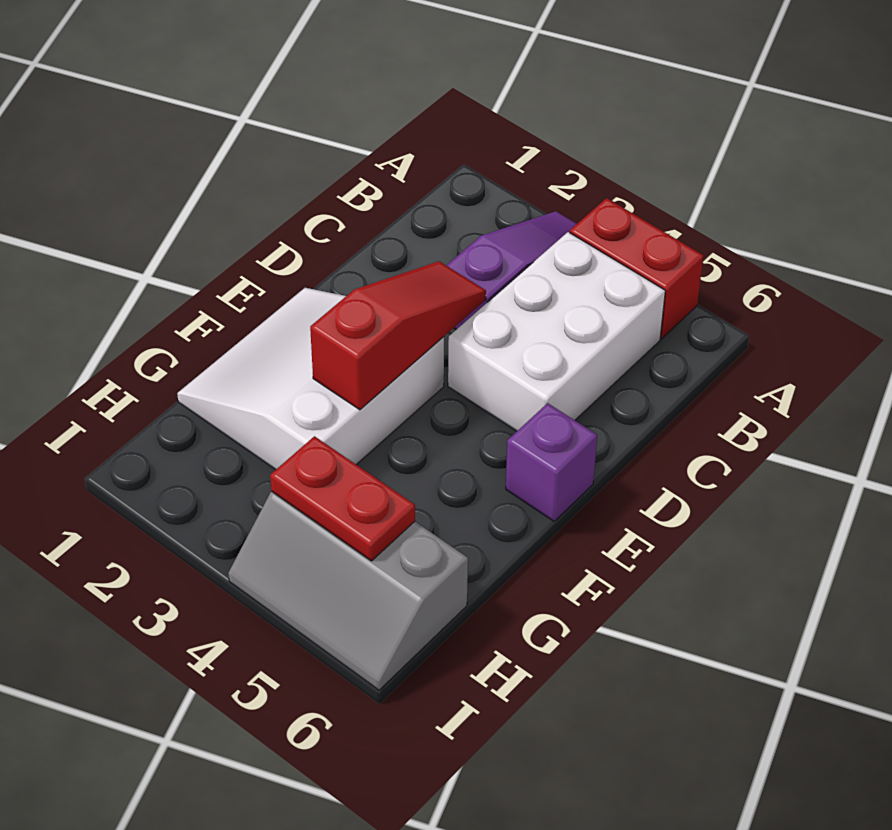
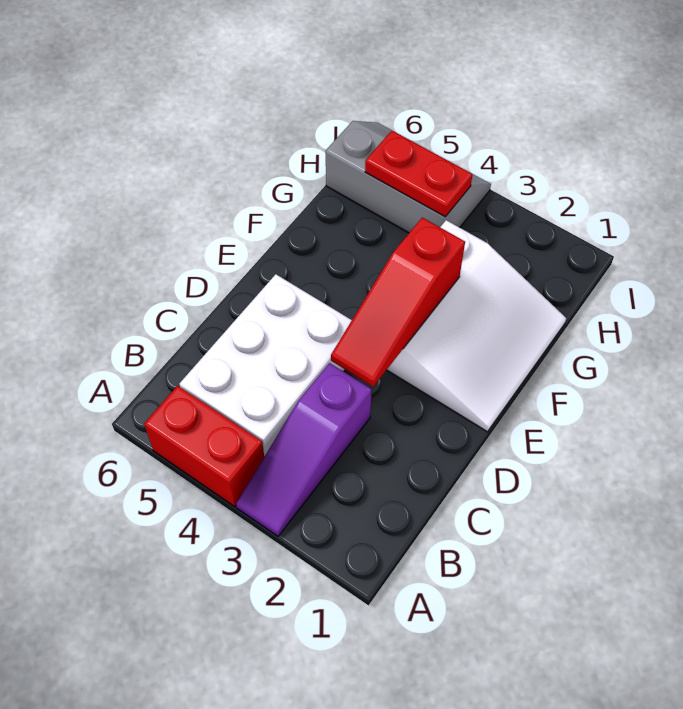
purple 1x1 brick [506,403,597,521] -> none

